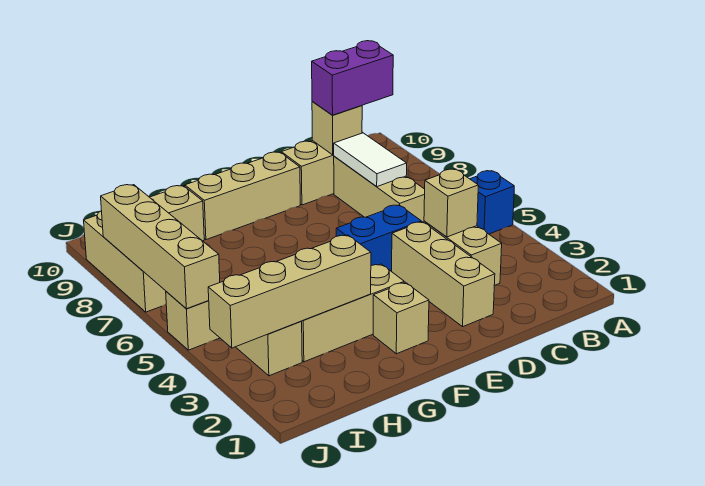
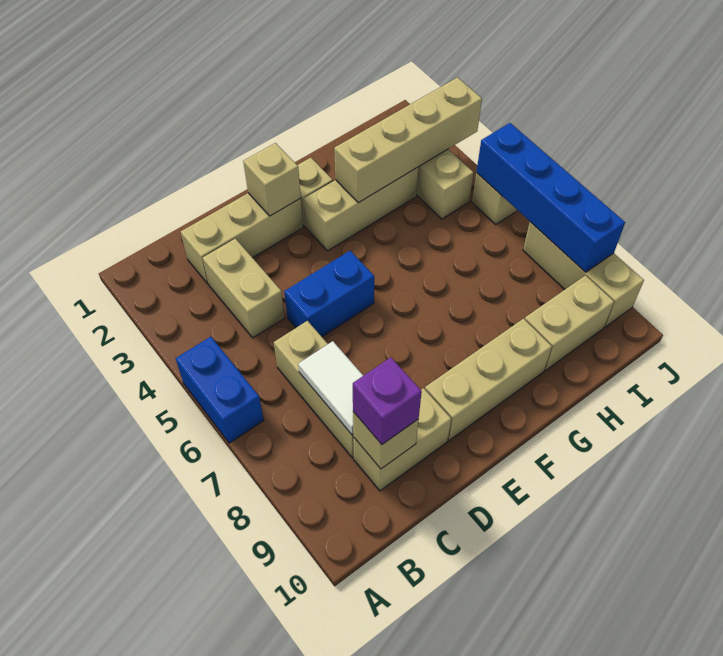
blue 1x1 brick [470,171,514,234] -> blue 1x2 brick [176,337,264,443]
purple 1x2 brick [312,41,393,115] -> purple 1x1 brick [353,358,422,444]
tan 1x1 brick [424,169,478,237] -> tan 1x1 brick moved to [243,143,301,216]
tan 1x3 brick [392,222,495,327] -> tan 1x3 brick turned to [181,193,303,284]
tan 1x4 brick [101,185,220,309] -> blue 1x4 brick [476,123,625,272]

